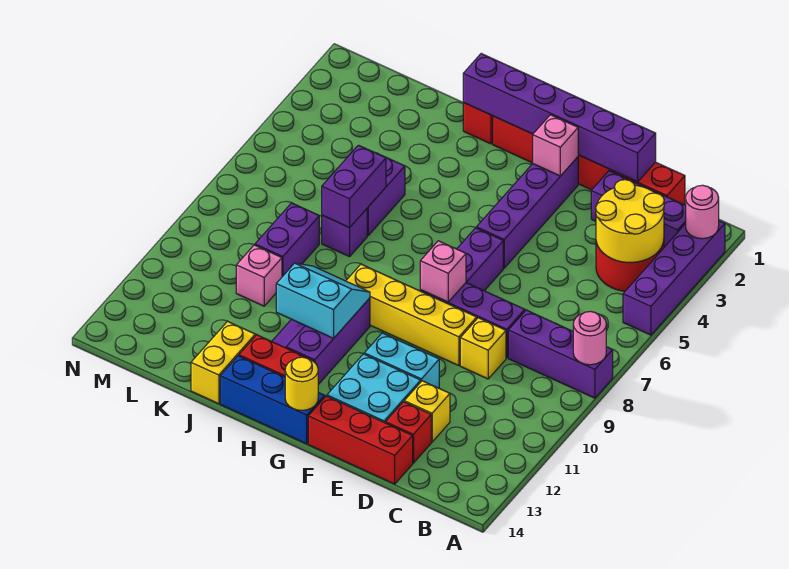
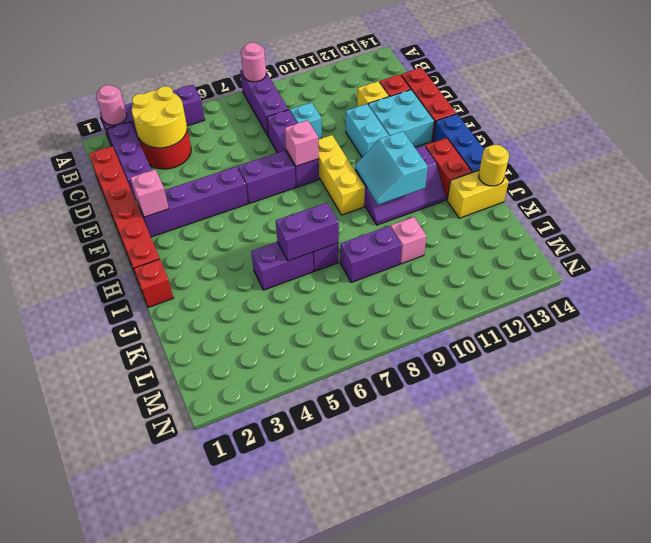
purple 1x6 brick [463,54,656,182] -> none
yellow 1x1 brick [460,318,506,379] -> cyan 1x1 brick [290,103,322,139]
yellow 1x4 brick [346,264,477,366] -> yellow 1x3 brick [318,135,365,215]
yellow 1x1 round brick [285,357,318,410] -> yellow 1x1 round brick moved to [479,145,509,186]

